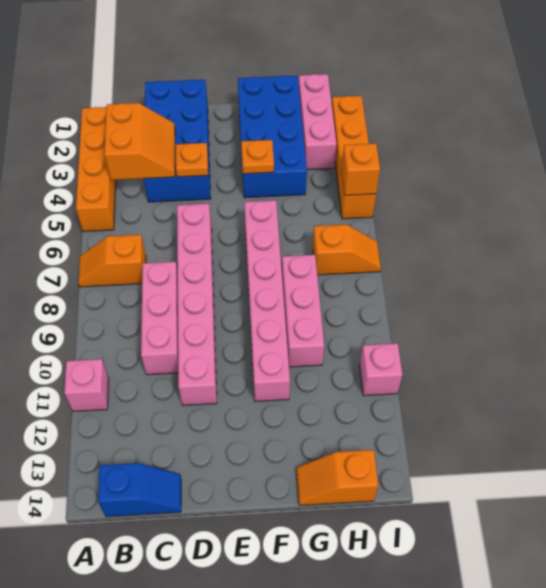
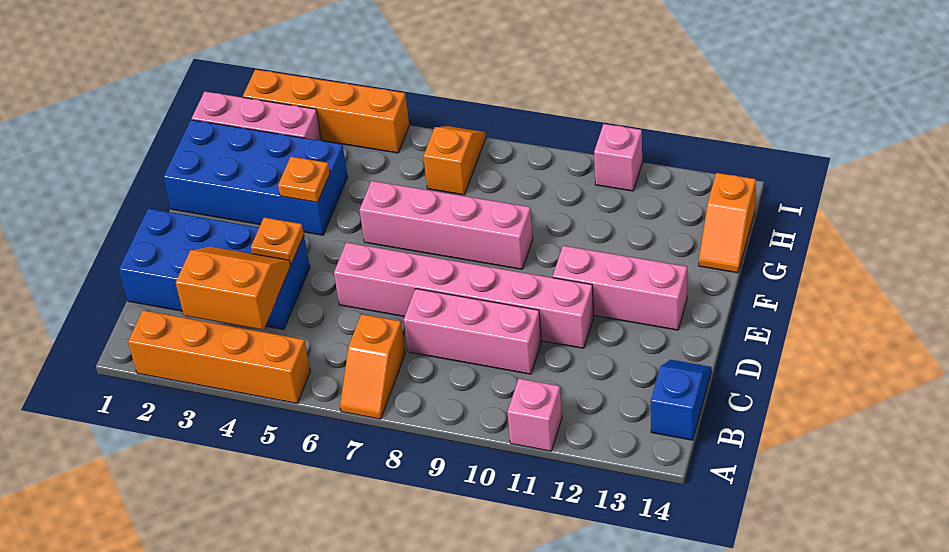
pink 1x6 brick [244,200,290,402] -> pink 1x4 brick [360,181,533,269]
pink 1x3 brick [282,255,324,367] -> pink 1x3 brick moved to [553,246,687,330]
orange 1x1 brick [341,143,380,195] -> none

